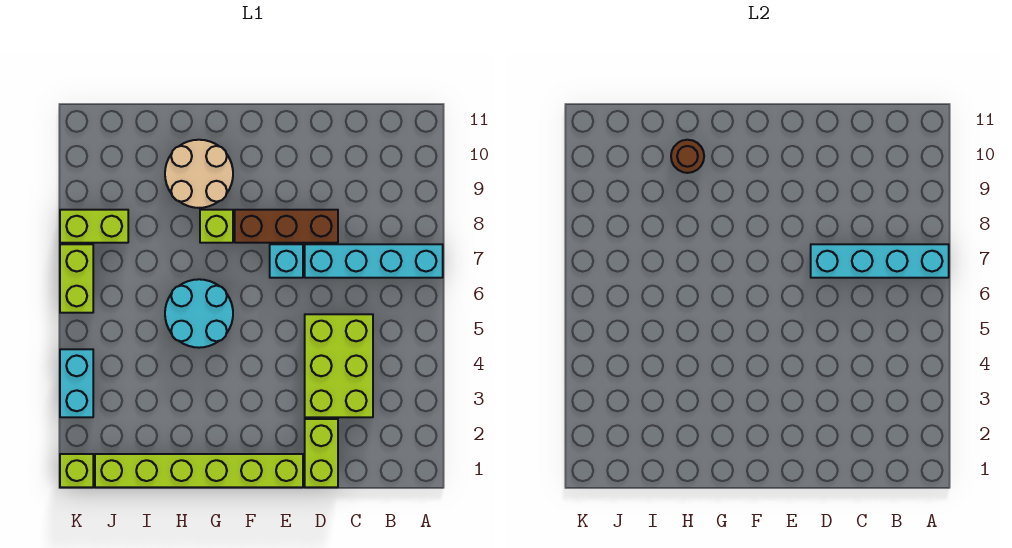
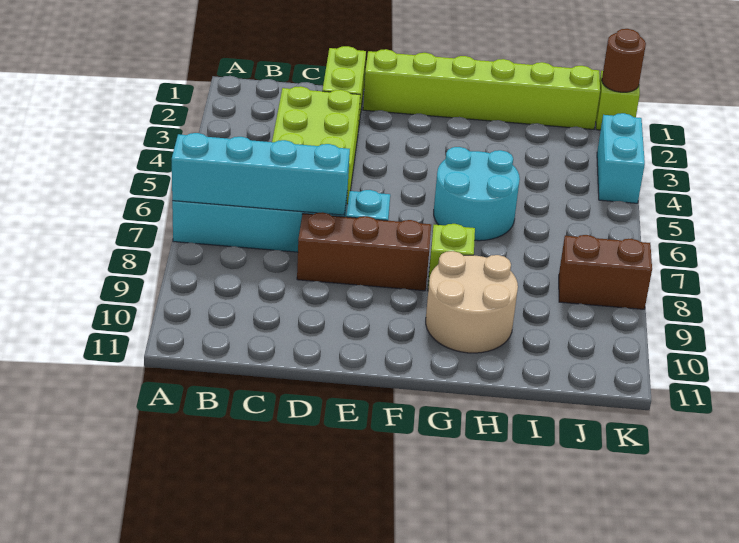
brown 1x1 round brick [671,140,704,173] -> brown 1x1 round brick moved to [602,29,646,92]
lime 1x2 brick [60,210,128,243] -> brown 1x2 brick [559,235,652,309]
lime 1x2 brick [60,244,93,313] -> none

